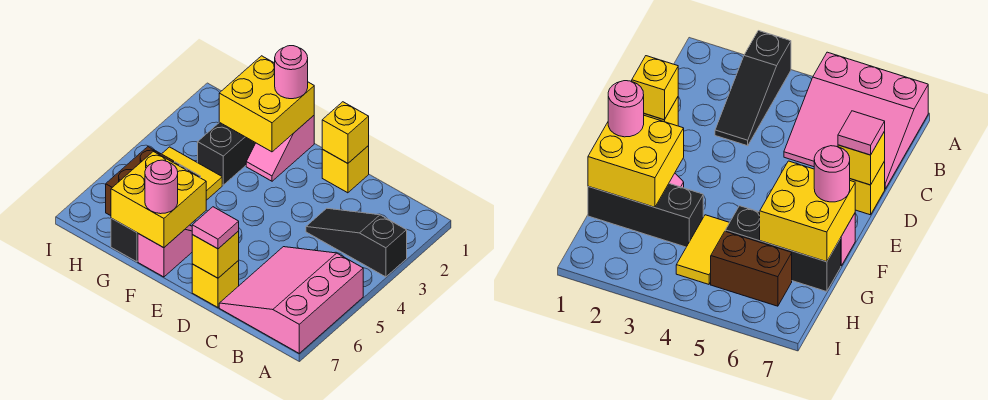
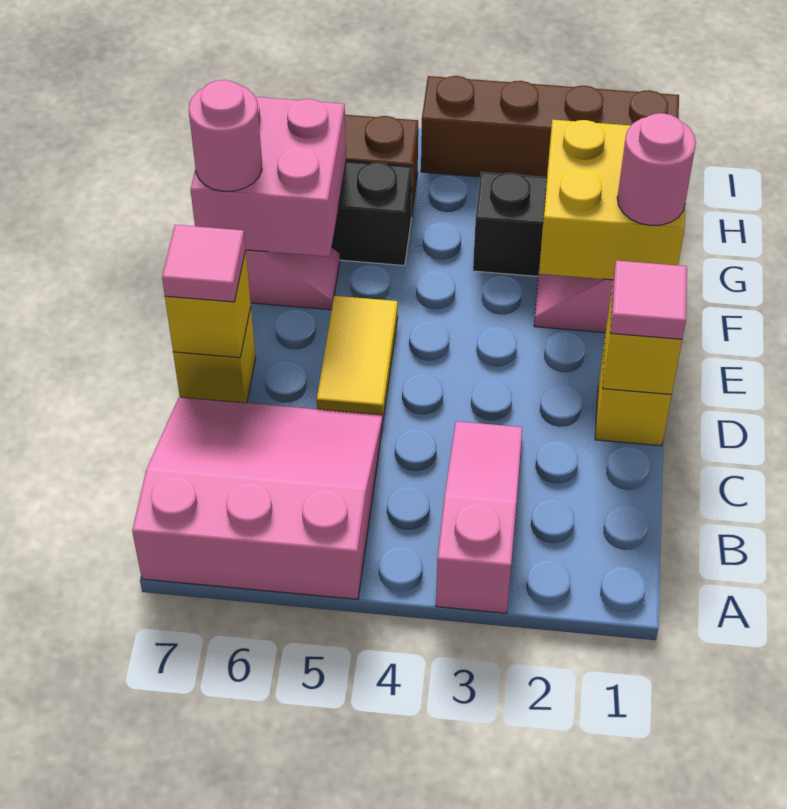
black 1x3 slope [306,208,407,277] -> pink 1x3 slope [436,421,522,613]
none -> pink 1x1 tile [610,261,687,339]
yellow 2x2 brick [111,152,206,248] -> pink 2x2 brick [191,97,346,257]
yellow 1x2 tile [162,147,222,200] -> yellow 1x2 tile moved to [317,296,398,419]
none -> brown 1x4 brick [421,76,679,177]

